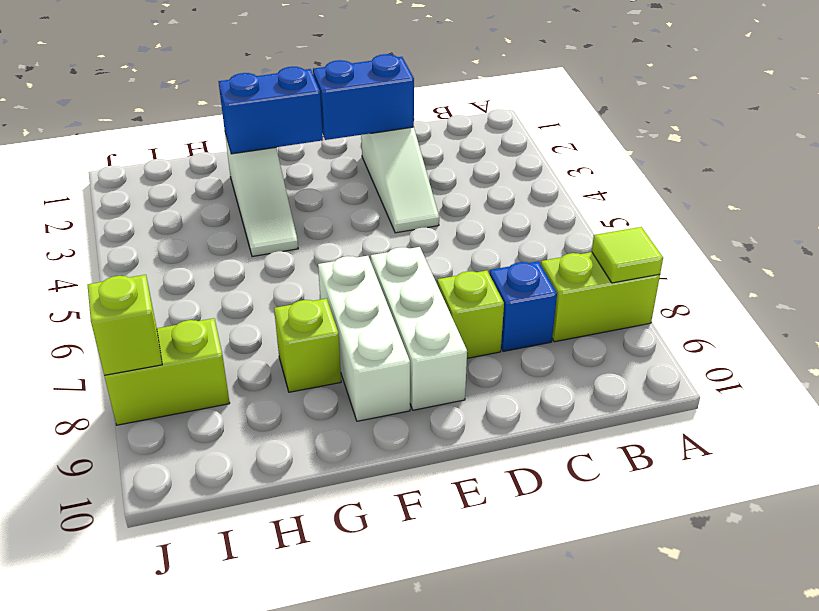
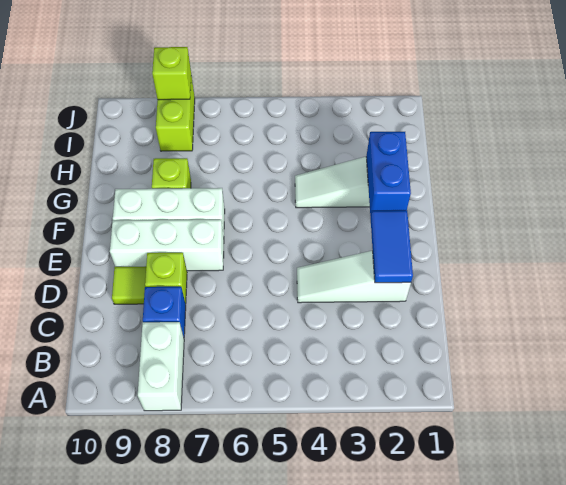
lime 1x2 brick [541,252,660,342] -> white 1x2 brick [138,322,184,411]
lime 1x1 tile [592,227,663,283] -> lime 1x1 tile moved to [112,266,146,304]
blue 1x2 brick [313,54,414,140] -> blue 1x2 tile [371,210,413,283]

